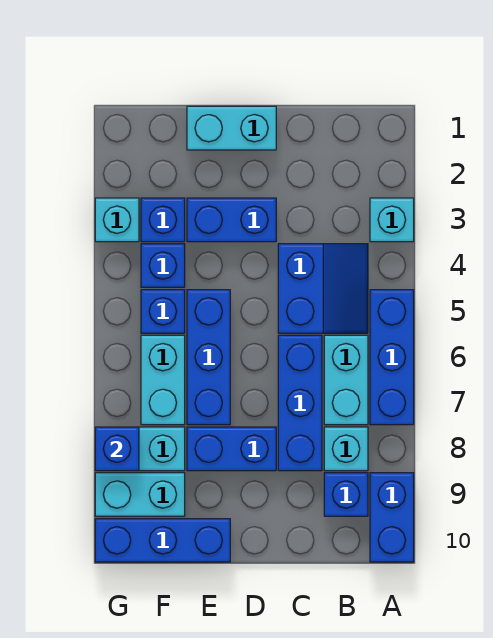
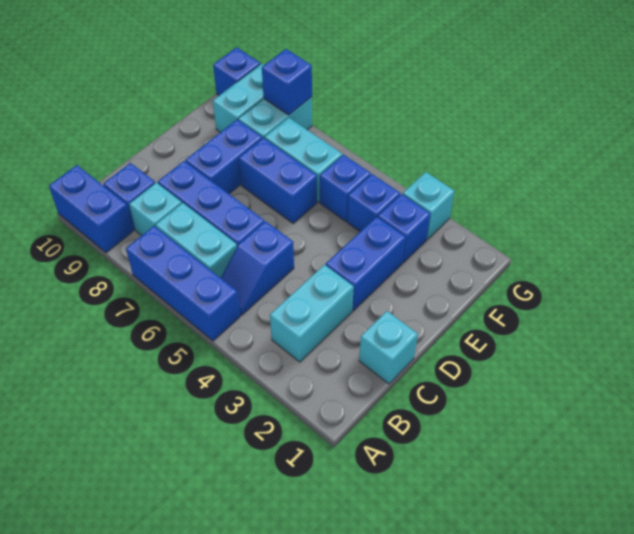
cyan 1x1 brick [370,198,414,242] -> cyan 1x1 brick moved to [359,311,418,384]
blue 2x2 slope [278,244,368,333] -> blue 1x2 slope [221,221,294,315]
cyan 1x2 brick [187,106,276,150] -> cyan 1x2 brick moved to [270,265,354,362]
blue 1x3 brick [187,290,230,425] -> blue 1x2 brick [239,138,317,223]
blue 1x3 brick [95,519,230,562] -> blue 1x1 brick [213,47,260,95]

